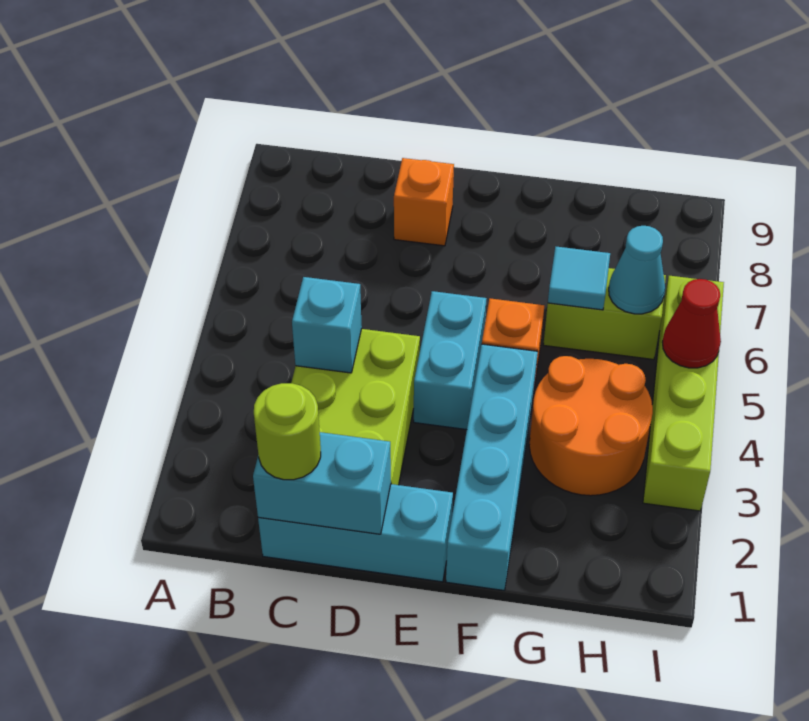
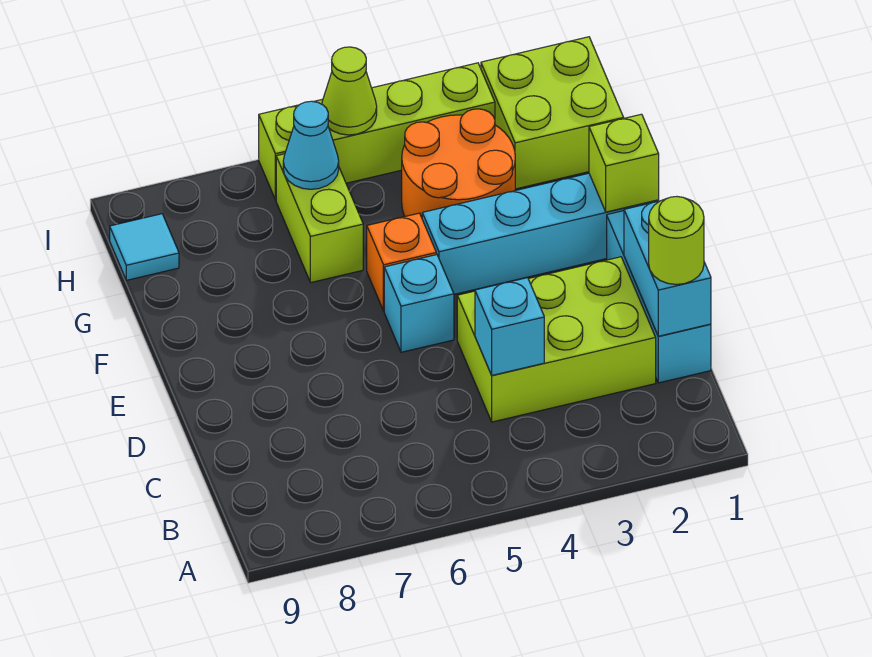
orange 1x1 brick [394,158,454,246] -> none
cyan 1x2 brick [414,291,487,430] -> cyan 1x1 brick [384,255,454,352]
none -> lime 1x1 brick [589,114,659,212]
cyan 1x1 tile [548,247,610,310] -> cyan 1x1 tile moved to [110,214,179,280]
none -> lime 2x2 brick [481,37,624,189]
red 1x1 cone [662,279,721,368] -> lime 1x1 cone [322,47,377,135]

